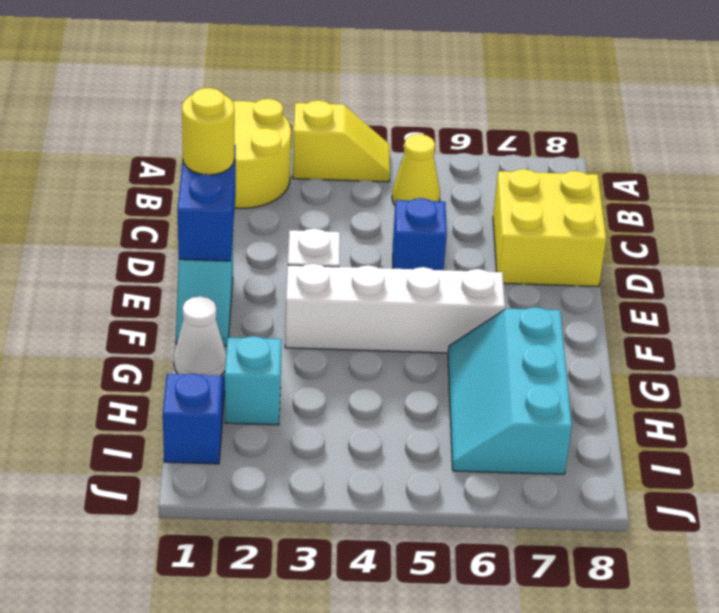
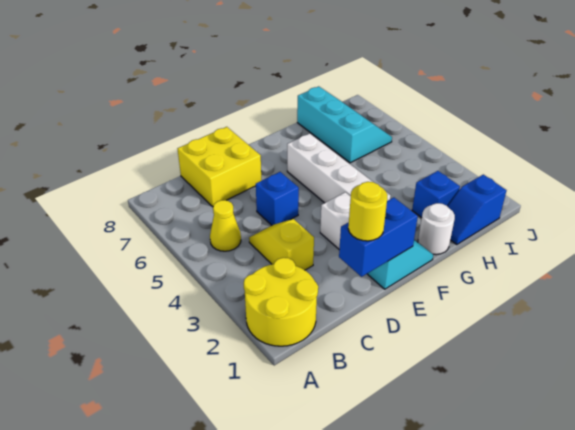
yellow 1x2 slope [293,100,390,182] -> yellow 1x2 slope moved to [249,219,314,270]
white 1x1 cone [174,296,226,375] -> white 1x1 round brick [418,203,455,255]
cyan 2x3 slope [448,307,572,474] -> cyan 2x3 slope turned to [297,86,392,163]
cyan 1x1 brick [225,336,282,425] -> blue 1x1 brick [412,171,460,218]

